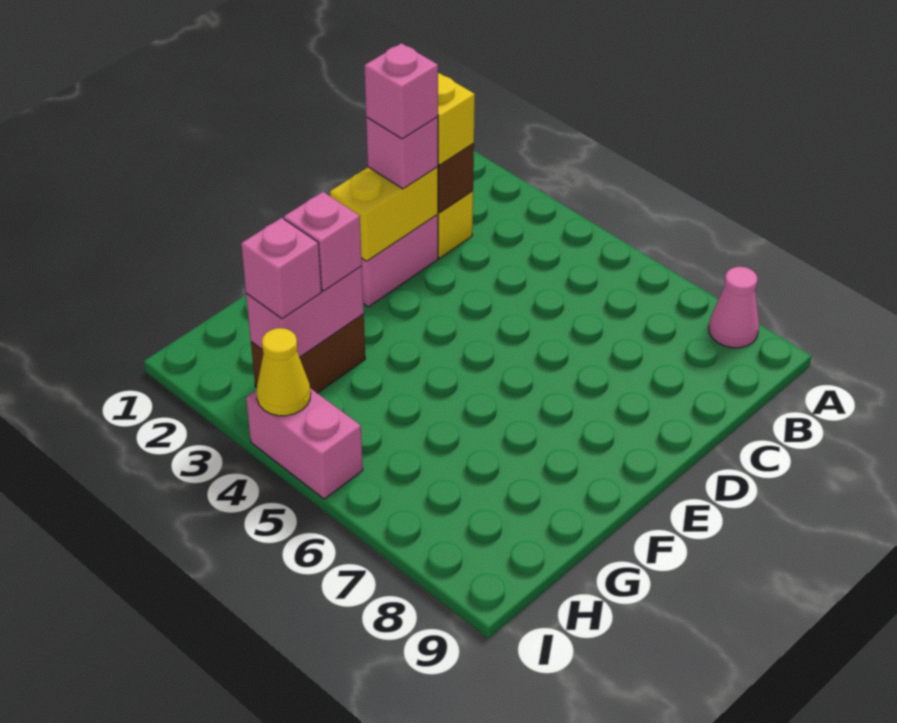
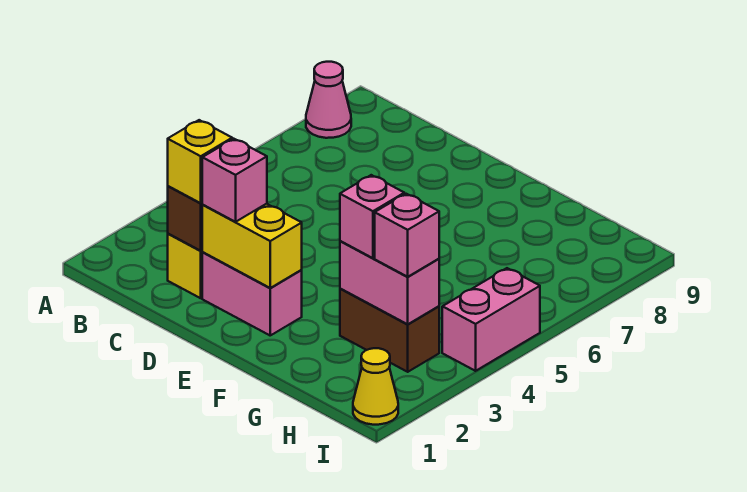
pink 1x1 brick [364,43,438,139] -> none
yellow 1x1 cone [257,328,311,416] -> yellow 1x1 cone moved to [353,348,398,425]

